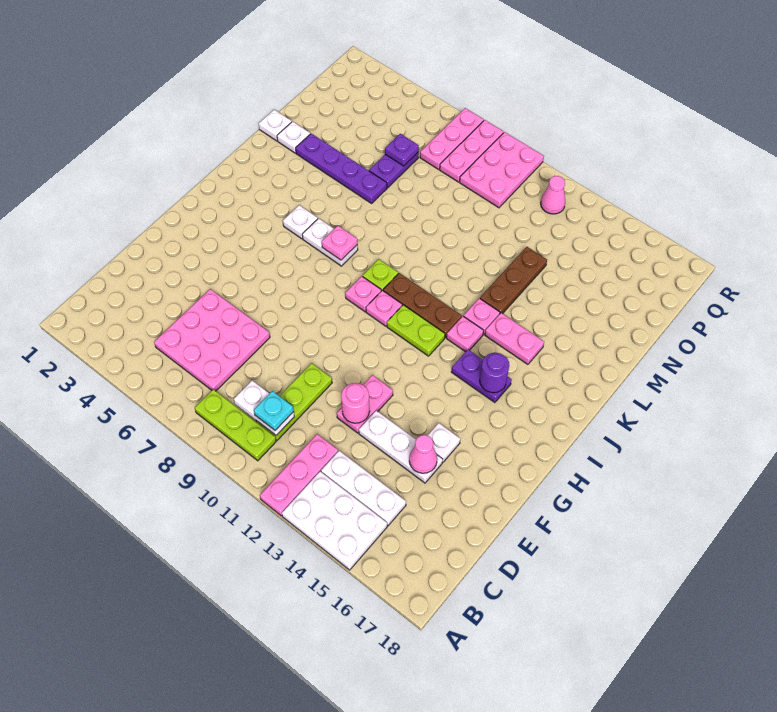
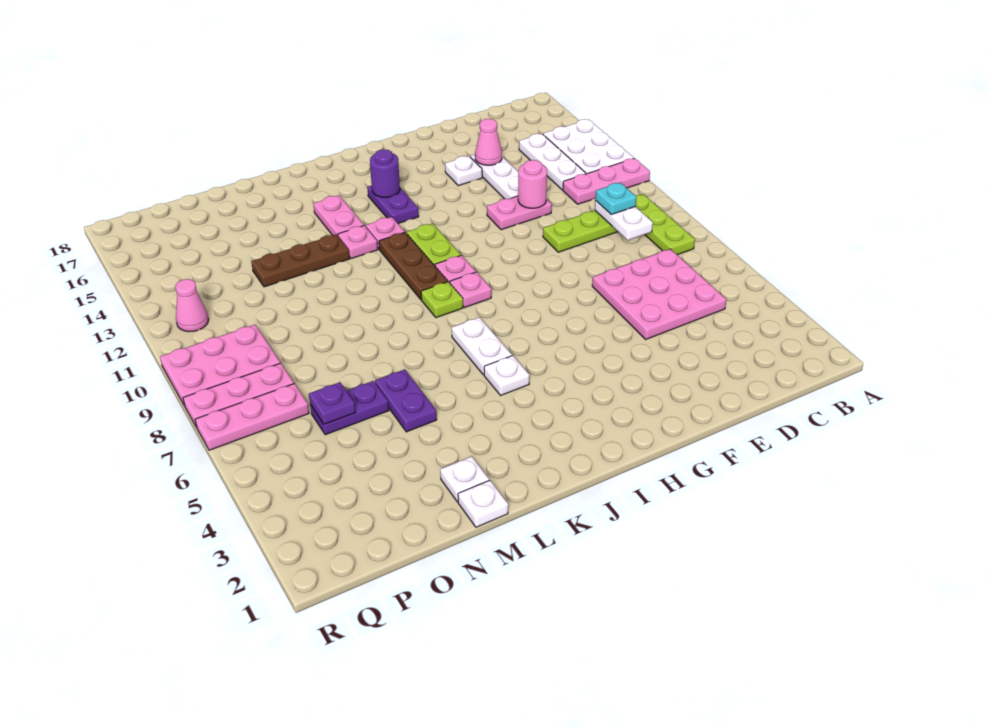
pink 1x1 plate [322,226,357,260] -> none
purple 1x4 plate [296,134,387,203] -> purple 1x2 plate [375,369,437,432]

